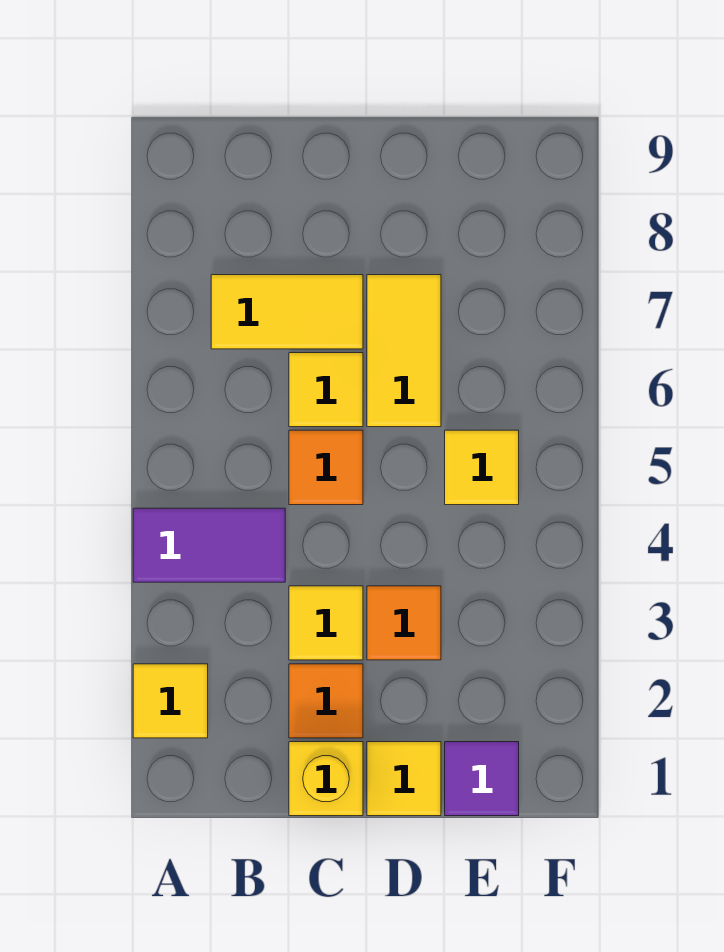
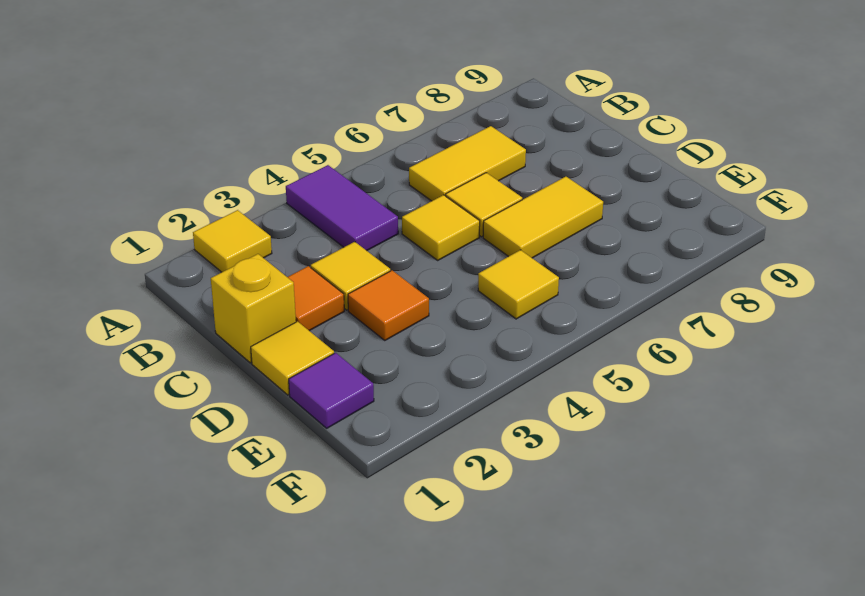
yellow 1x2 tile [211,275,363,349] -> yellow 1x2 tile turned to [409,126,526,201]
orange 1x1 tile [289,430,363,505] -> yellow 1x1 tile [402,195,480,260]

